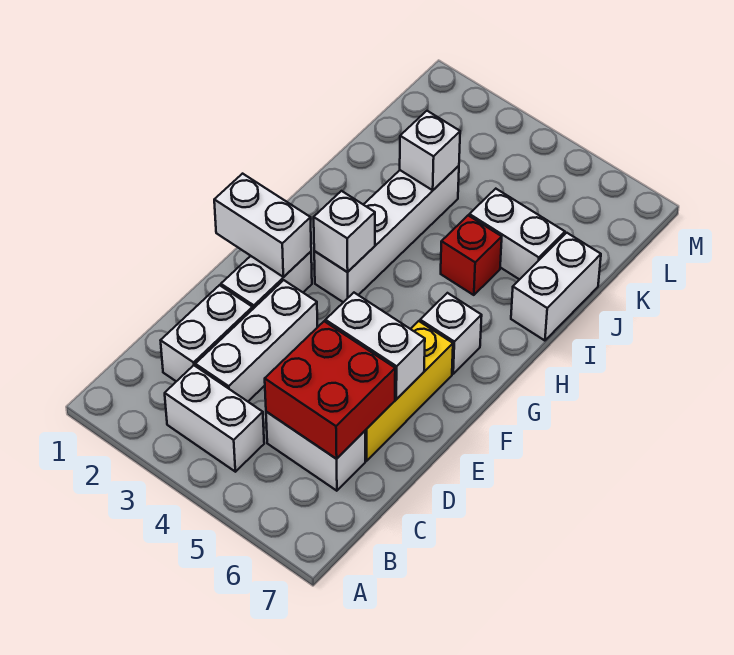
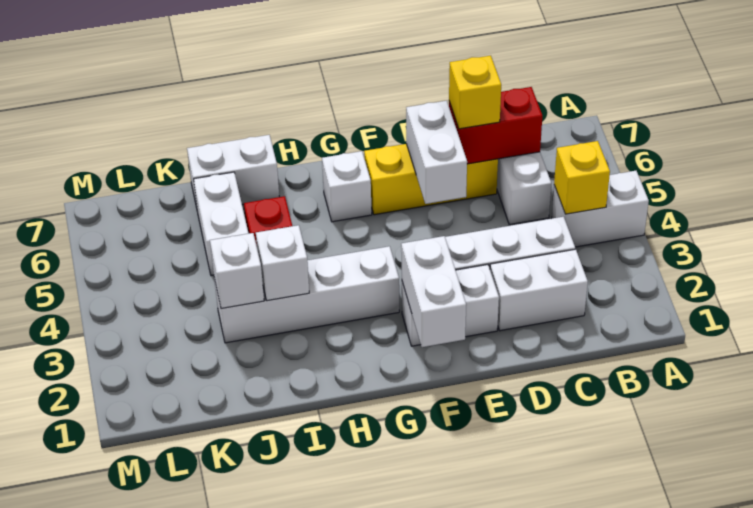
white 1x2 brick [165,365,264,472] -> white 1x2 brick turned to [551,171,649,247]
none -> yellow 1x1 brick [554,141,610,214]
red 2x2 brick [265,321,395,459] -> red 1x2 brick [449,87,542,164]
none -> yellow 1x1 brick [449,56,501,129]
white 1x1 brick [314,191,375,272] -> white 1x1 brick moved to [256,225,309,301]

